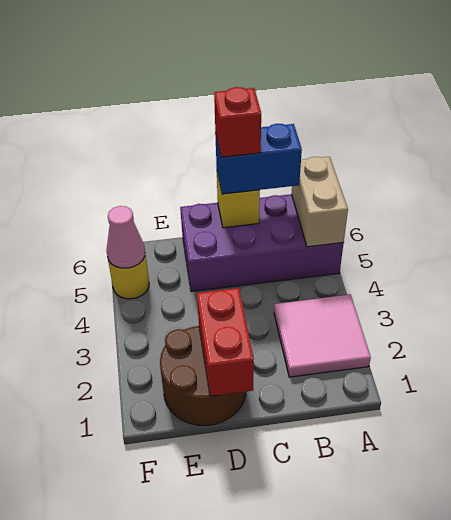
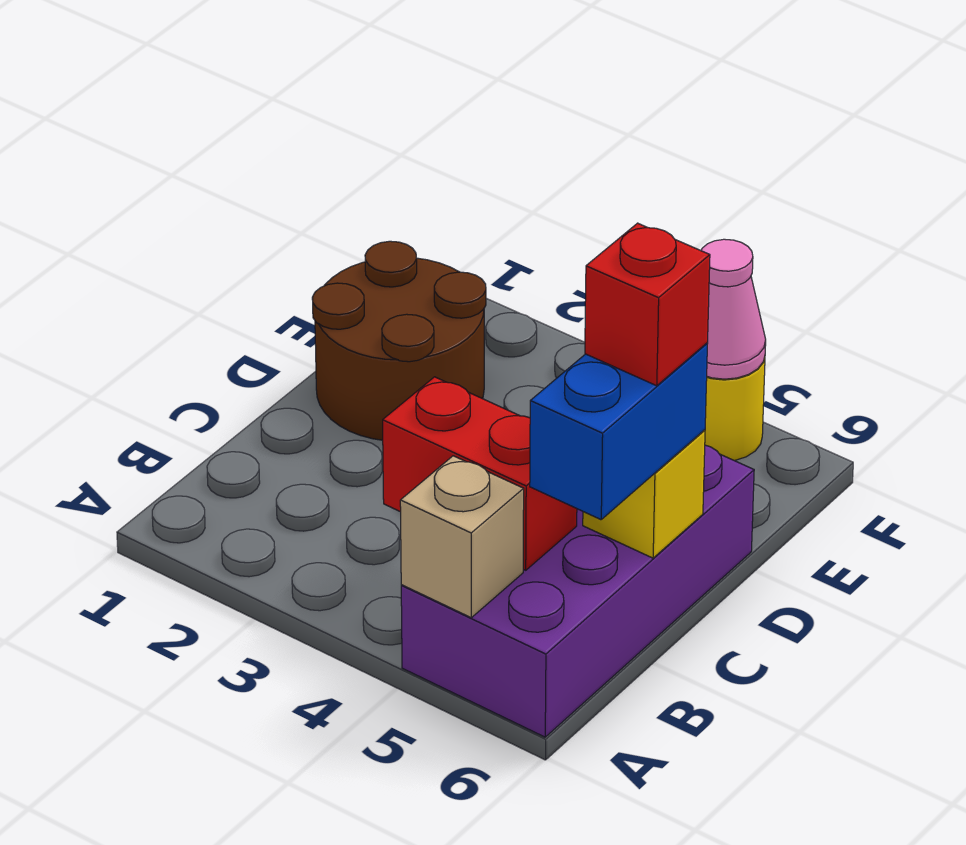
pink 2x2 tile [274,295,371,377] -> none
tan 1x2 brick [292,157,348,247] -> tan 1x1 brick [400,456,524,618]
red 1x2 brick [197,288,254,396] -> red 1x2 brick moved to [383,377,577,570]

